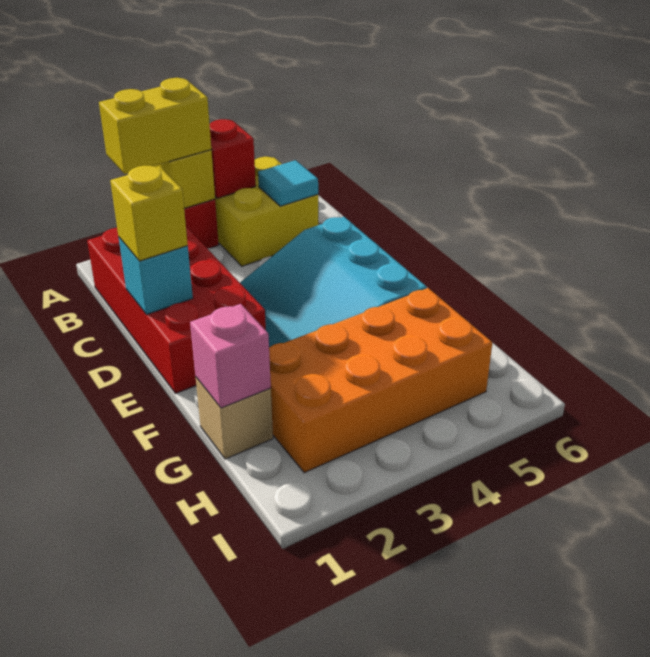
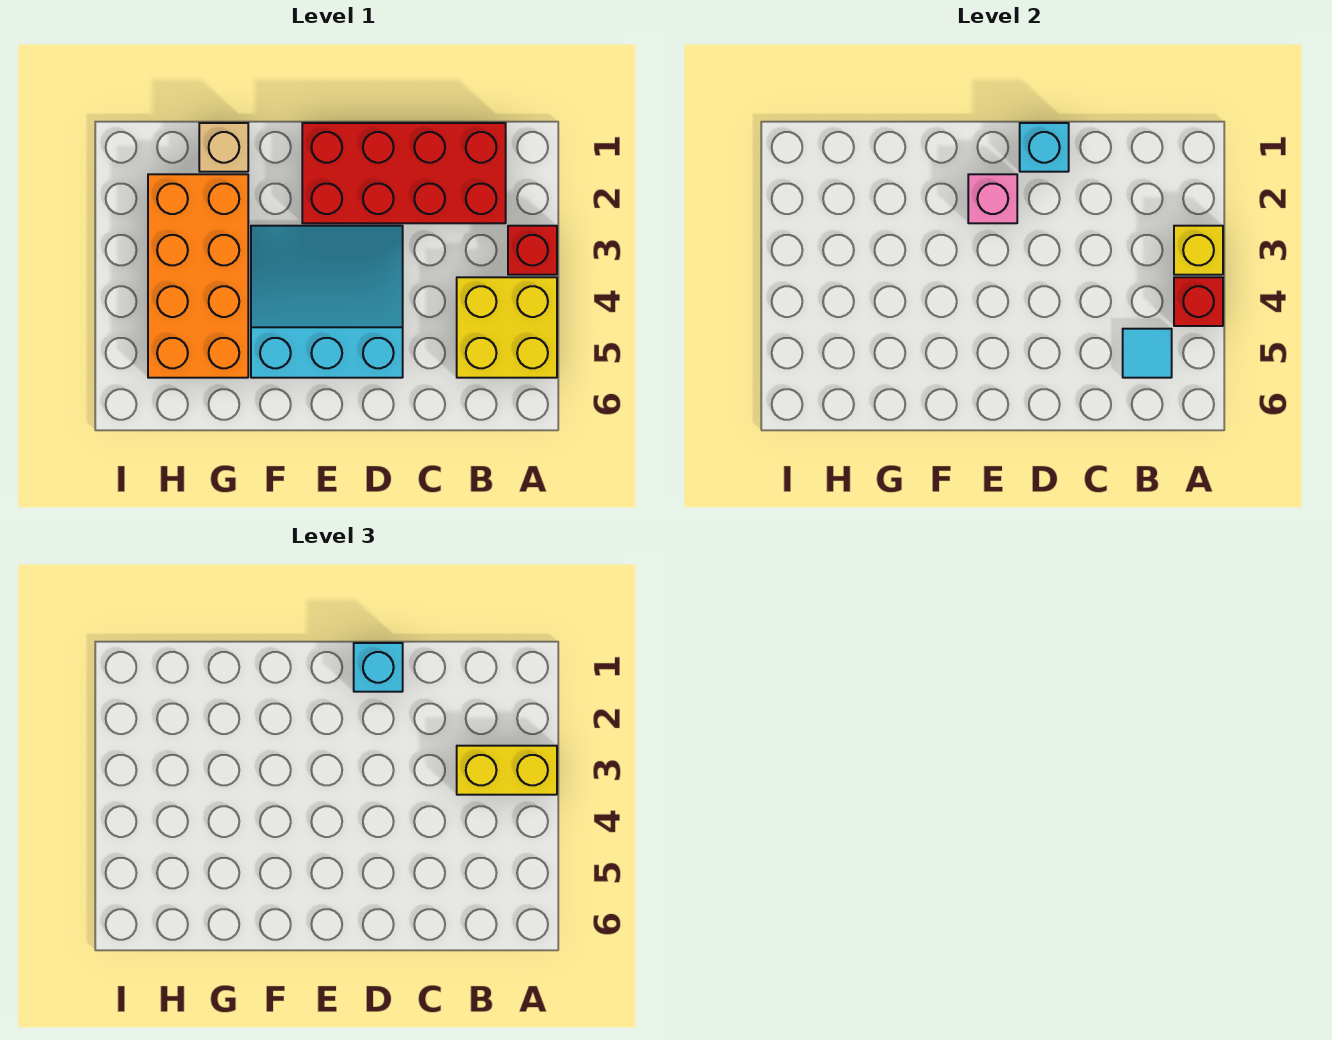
yellow 1x2 brick [99,78,211,174] -> yellow 1x2 brick turned to [457,746,557,795]
yellow 1x1 brick [110,166,188,261] -> cyan 1x1 brick [354,643,403,692]
pink 1x1 brick [190,304,271,408] -> pink 1x1 brick moved to [968,174,1017,223]

